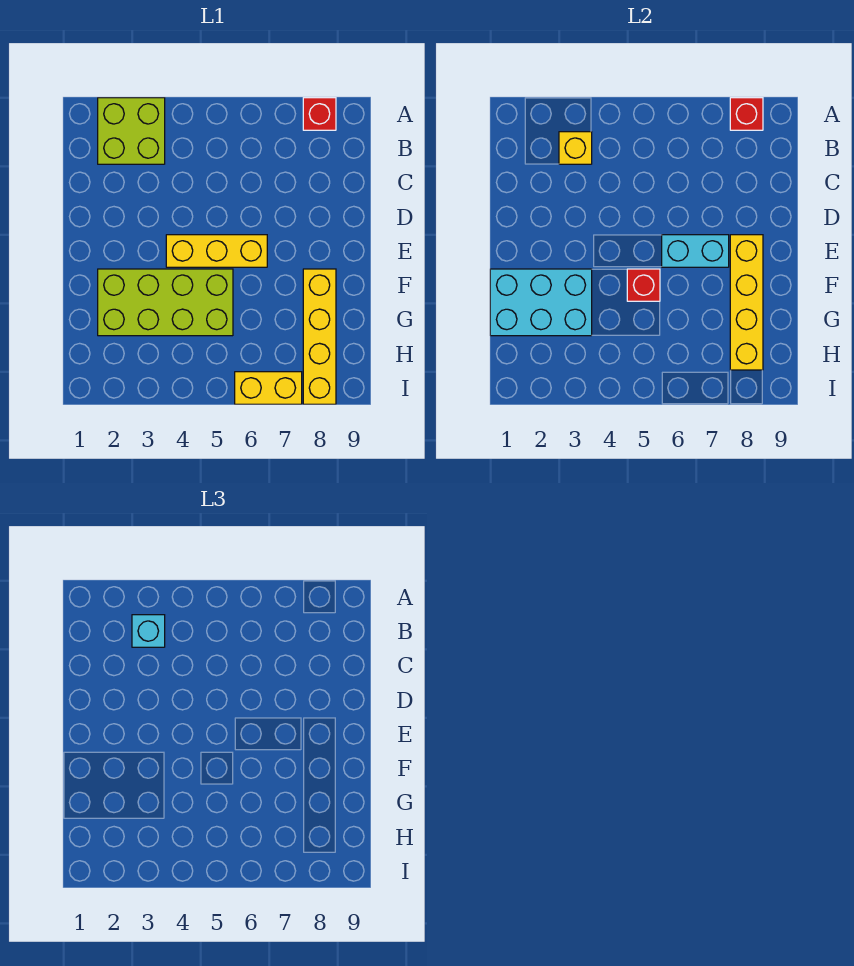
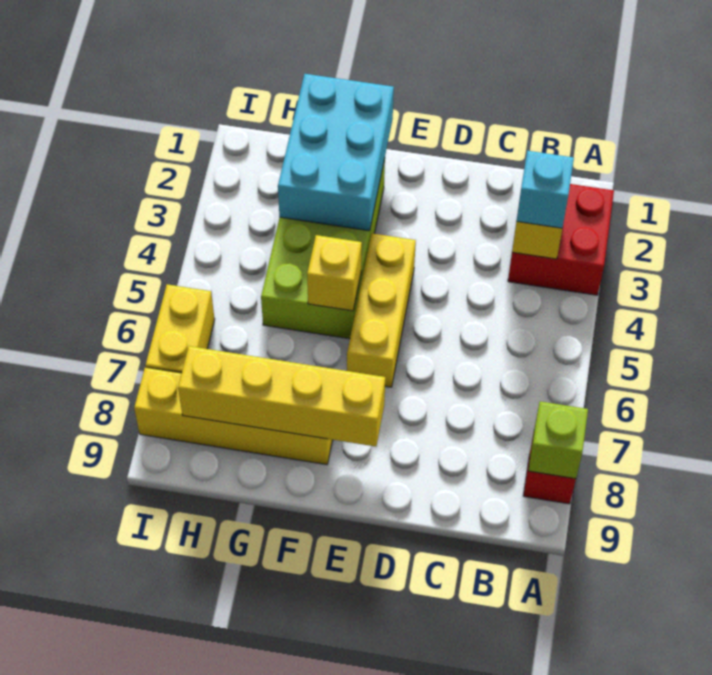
lime 2x2 brick [98,98,165,164] -> red 2x2 brick [508,184,614,295]
red 1x1 brick [730,98,763,130] -> lime 1x1 brick [528,401,588,479]
cyan 1x2 brick [662,235,729,267] -> none
red 1x1 brick [627,269,660,301] -> yellow 1x1 brick [307,235,362,311]

